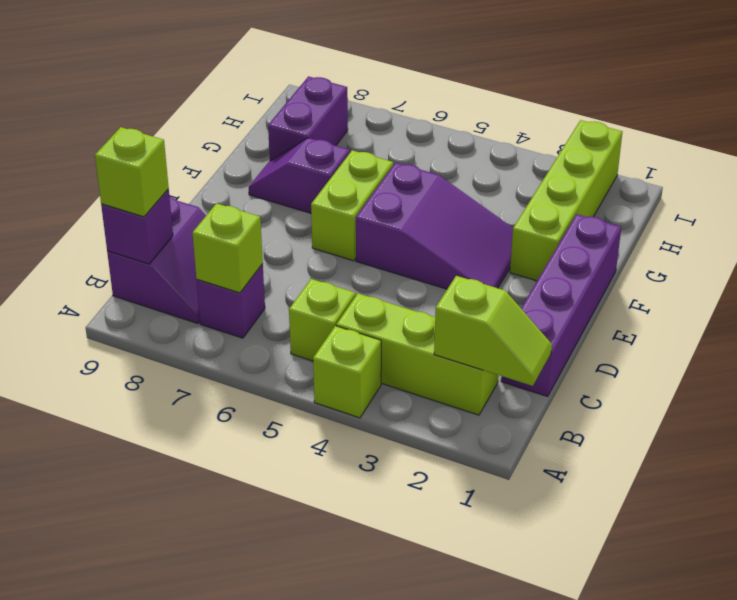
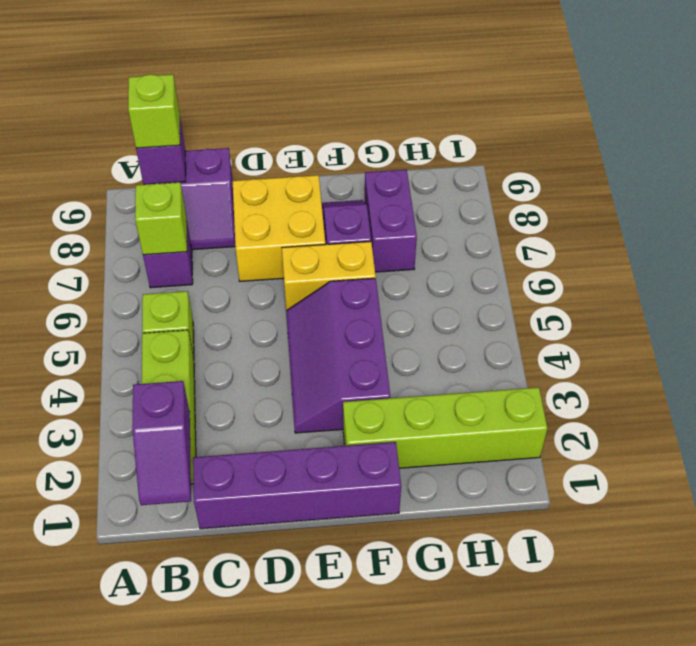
lime 1x1 brick [313,326,381,418] -> none
lime 1x2 slope [434,276,552,386] -> purple 1x2 slope [132,381,191,505]
none -> yellow 2x2 brick [233,175,325,281]
purple 2x3 slope [356,163,513,289] -> purple 2x3 slope turned to [286,278,390,433]
lime 1x2 brick [311,150,393,261] -> yellow 1x2 brick [282,241,376,311]
purple 1x2 brick [268,76,348,161] -> purple 1x2 brick turned to [365,170,417,272]

